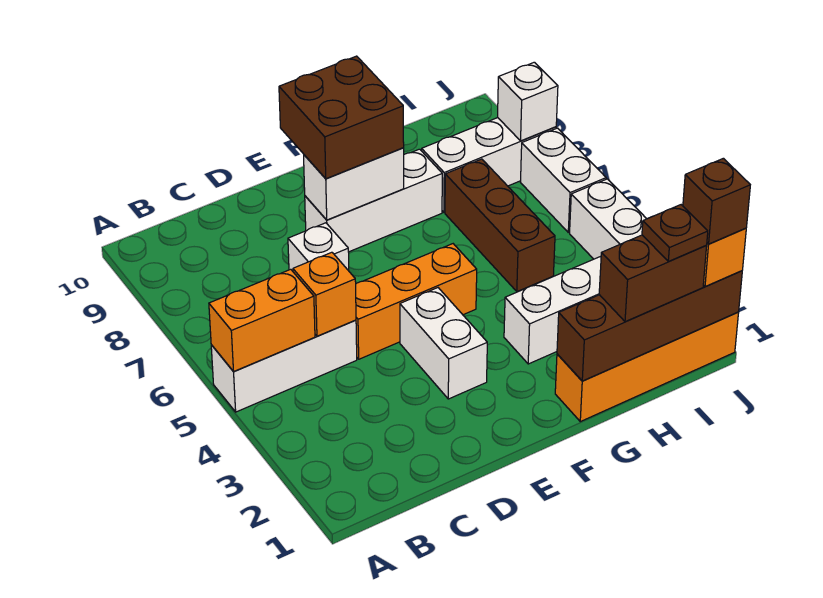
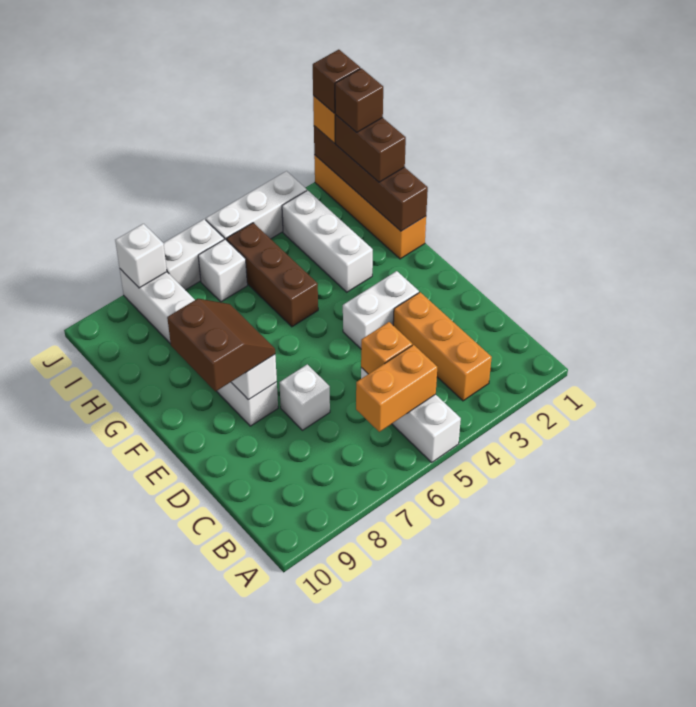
orange 1x2 brick [209,269,315,372] -> orange 1x2 brick turned to [356,345,437,432]
orange 1x3 brick [356,244,477,359] -> orange 1x3 brick moved to [393,292,492,401]
brown 2x2 brick [279,56,404,179] -> brown 2x2 slope [167,299,275,391]
brown 1x3 brick [445,159,555,292] -> brown 1x3 brick turned to [227,223,318,327]
brown 1x1 plate [642,205,708,261] -> brown 1x1 brick [335,68,383,132]
none -> white 1x1 brick [198,239,247,302]

